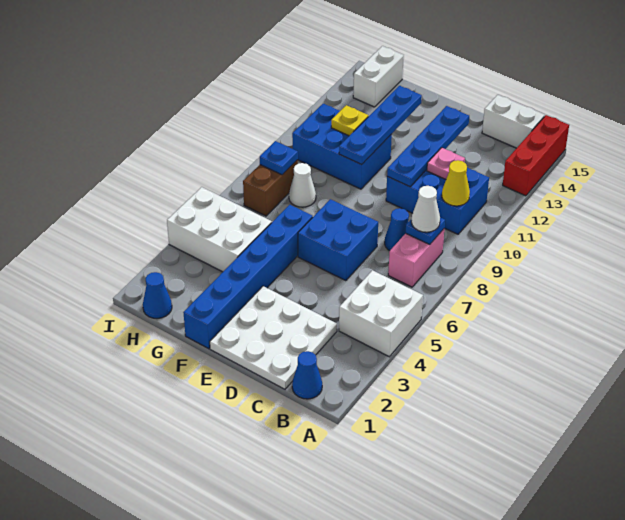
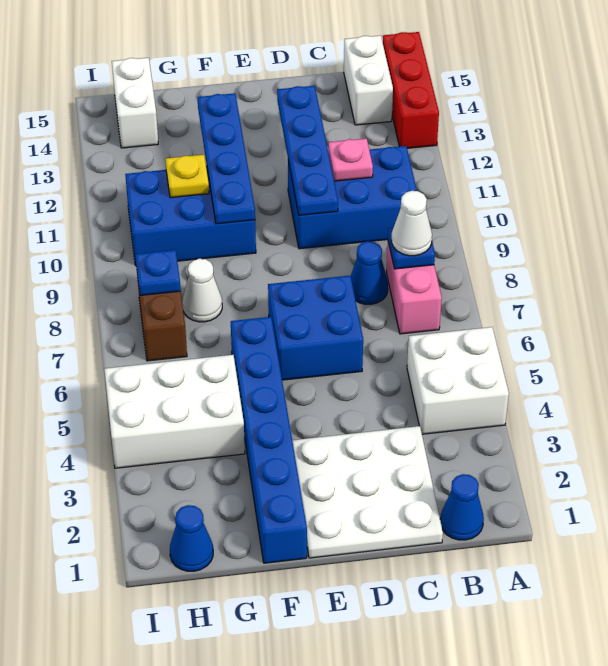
yellow 1x1 cone [442,160,470,206] -> none
white 1x2 brick [482,95,545,148] -> white 1x2 brick turned to [344,36,393,125]

